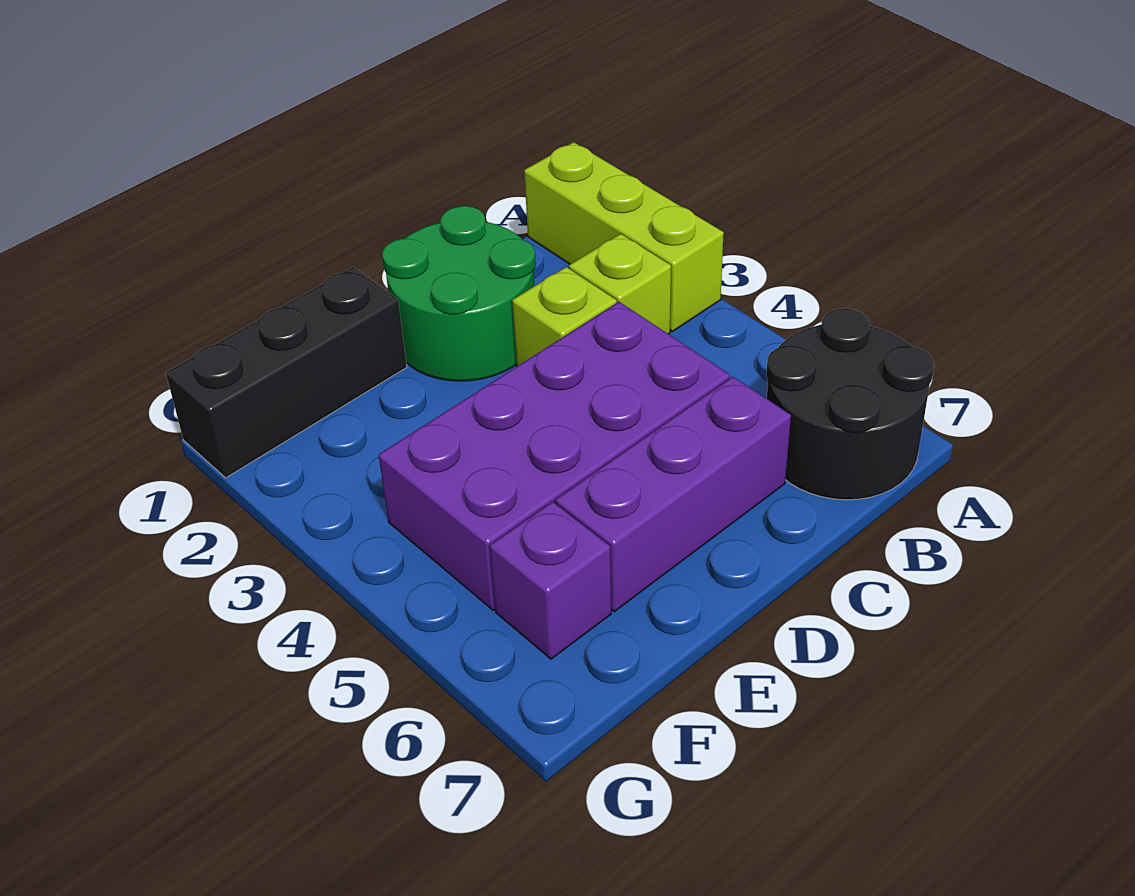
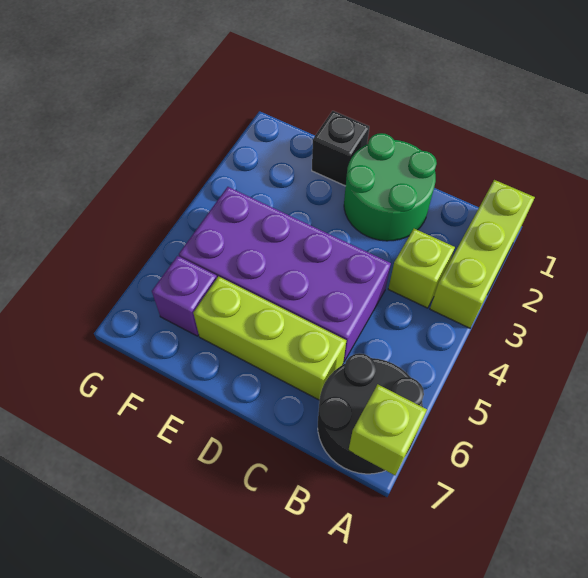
lime 1x1 brick [512,267,617,366] -> lime 1x1 brick moved to [348,384,427,475]
purple 1x3 brick [556,377,791,612] -> lime 1x3 brick [193,276,346,400]
black 1x3 brick [166,267,407,478] -> black 1x1 brick [312,111,369,186]

